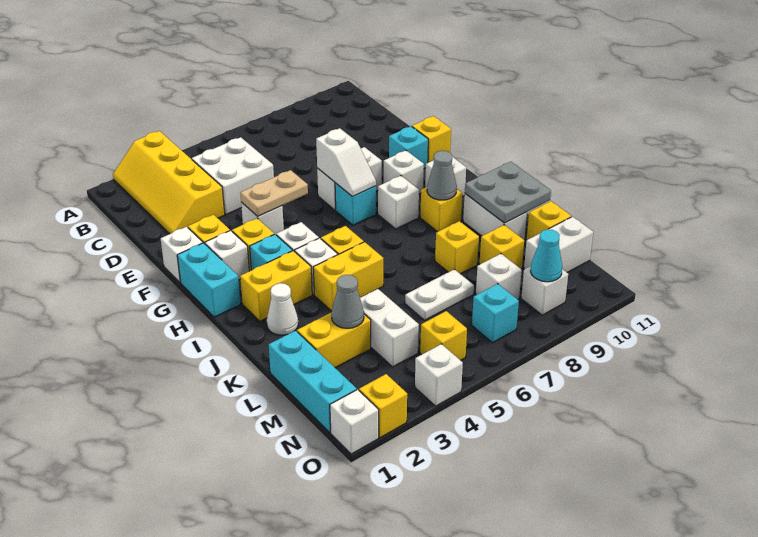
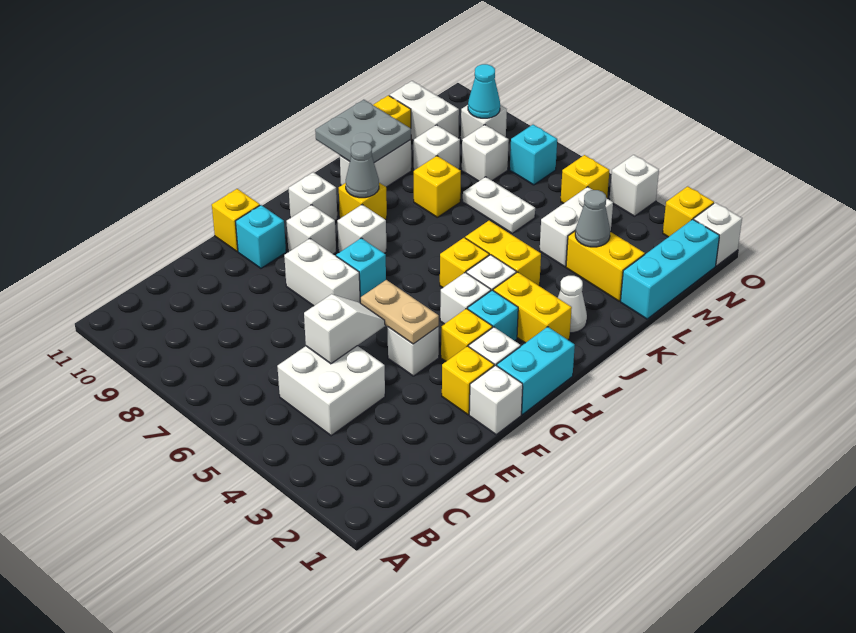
yellow 2x4 slope [113,131,225,234] -> none
white 1x2 slope [316,128,376,197] -> white 1x2 slope moved to [304,294,385,364]
yellow 1x1 brick [480,225,524,269] -> white 1x1 brick [413,125,460,170]

